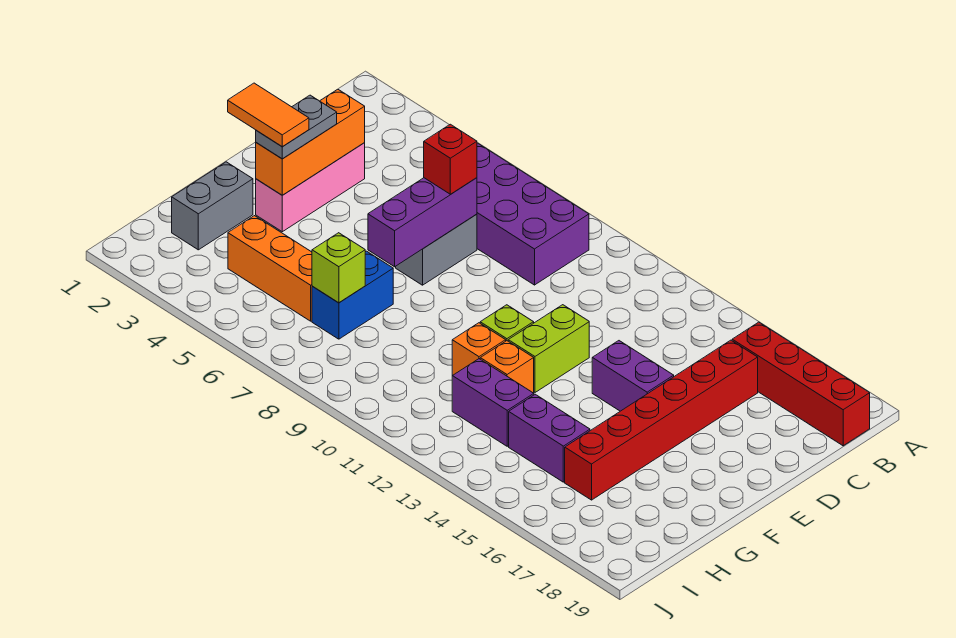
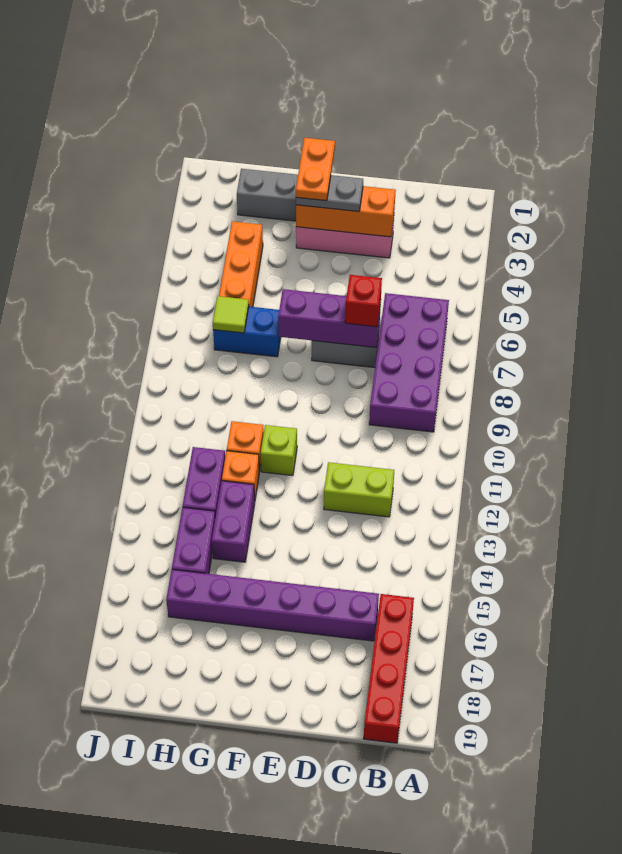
red 1x6 brick [565,340,758,500] -> purple 1x6 brick [166,570,379,641]
lime 1x2 brick [508,305,589,392] -> lime 1x2 brick moved to [324,462,394,517]
purple 1x2 brick [592,341,674,411] -> purple 1x2 brick moved to [212,481,255,562]
orange 1x2 tile [228,83,309,146] -> orange 1x2 plate [296,138,335,201]
lime 1x1 brick [312,233,365,303] -> lime 1x1 tile [213,296,249,333]

